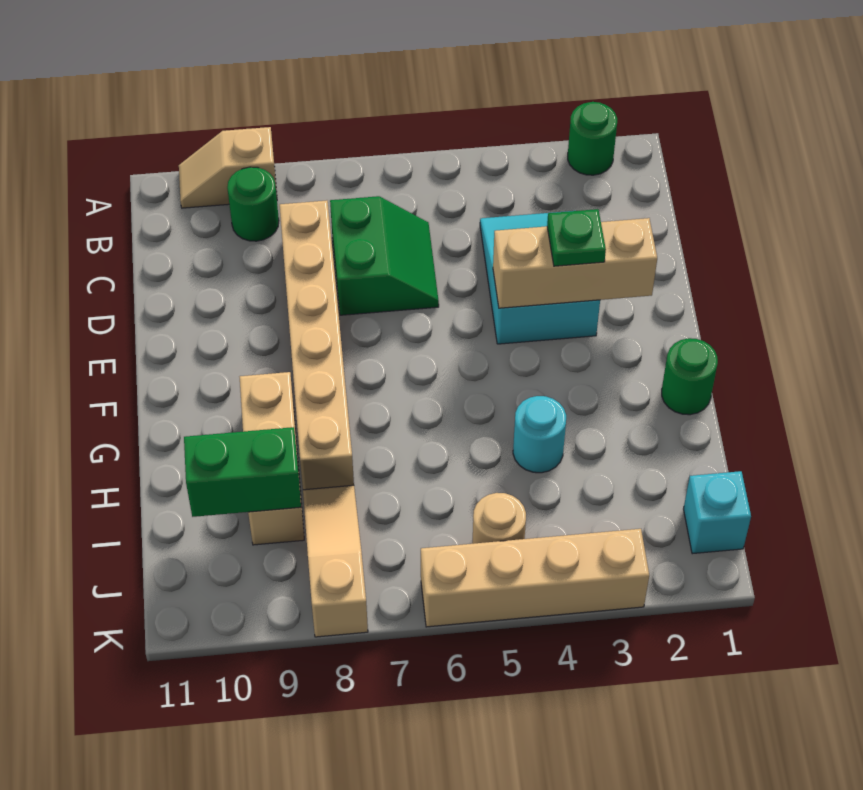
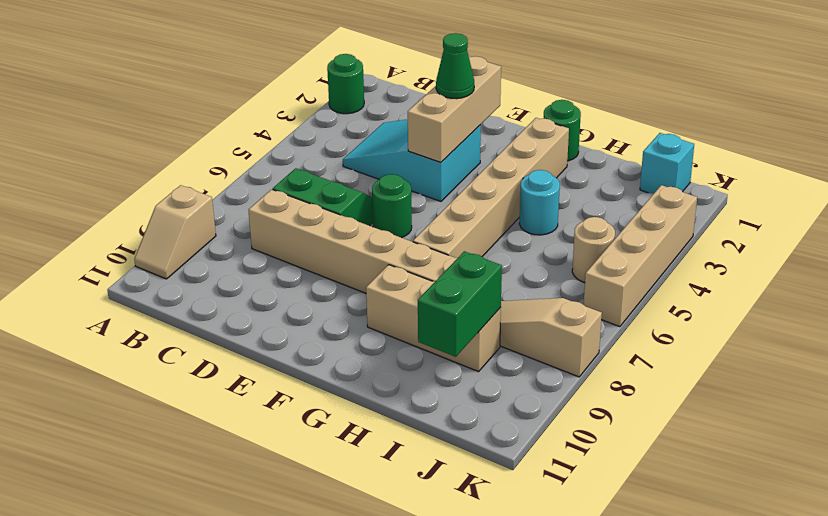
green 1x1 round brick [227,167,279,241] -> green 1x1 round brick moved to [372,174,412,238]
green 1x1 plate [547,209,606,266] -> green 1x1 cone [436,33,474,99]
none -> tan 1x6 brick [413,118,569,258]

